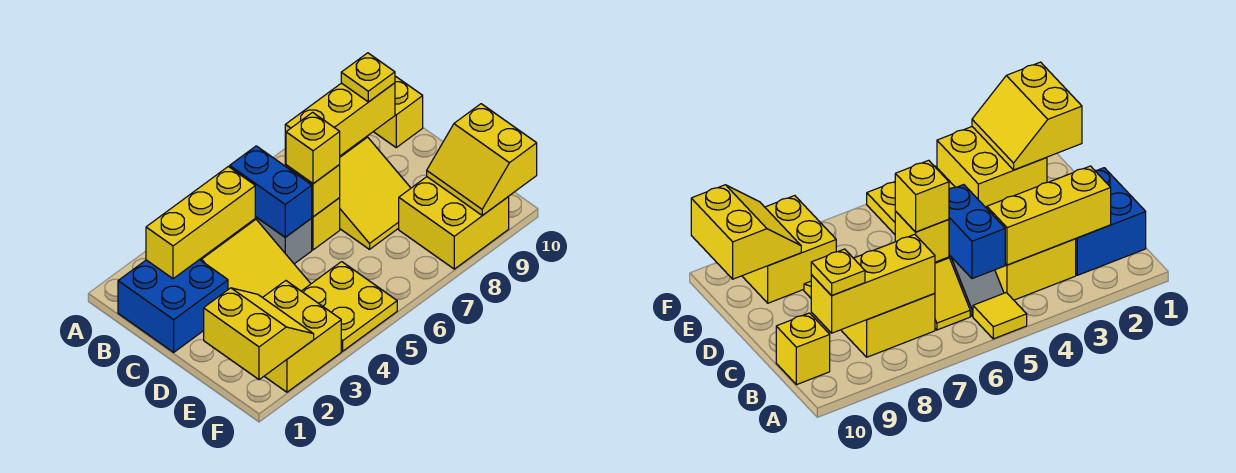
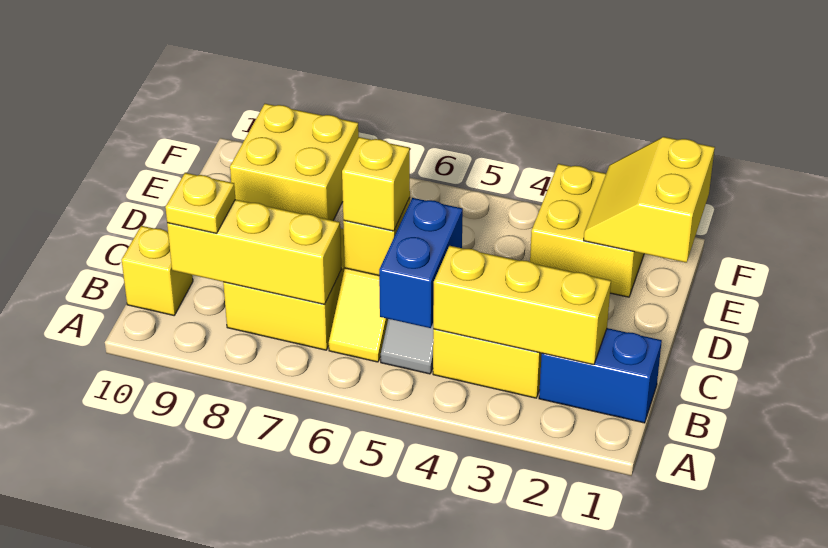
yellow 1x1 tile [973,293,1027,339] -> none
blue 2x2 brick [118,260,228,352] -> blue 1x2 brick [539,328,662,423]
yellow 2x2 plate [302,262,397,351] -> none
yellow 2x2 slope [427,104,537,215] -> none

